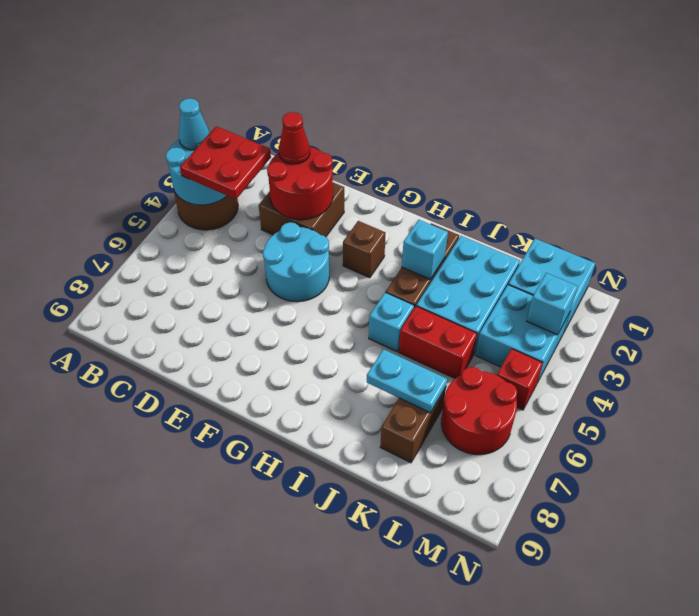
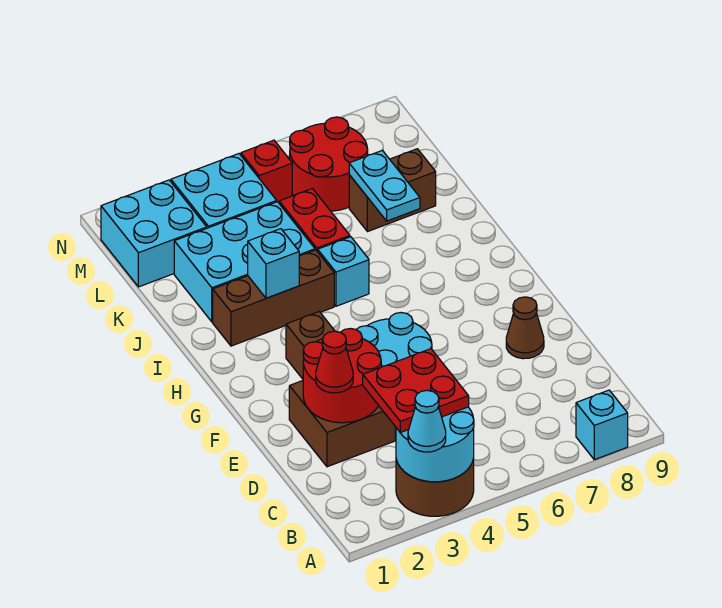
none -> brown 1x1 cone [506,297,544,359]
cyan 1x1 brick [527,273,578,335] -> cyan 1x1 brick moved to [576,390,628,460]

